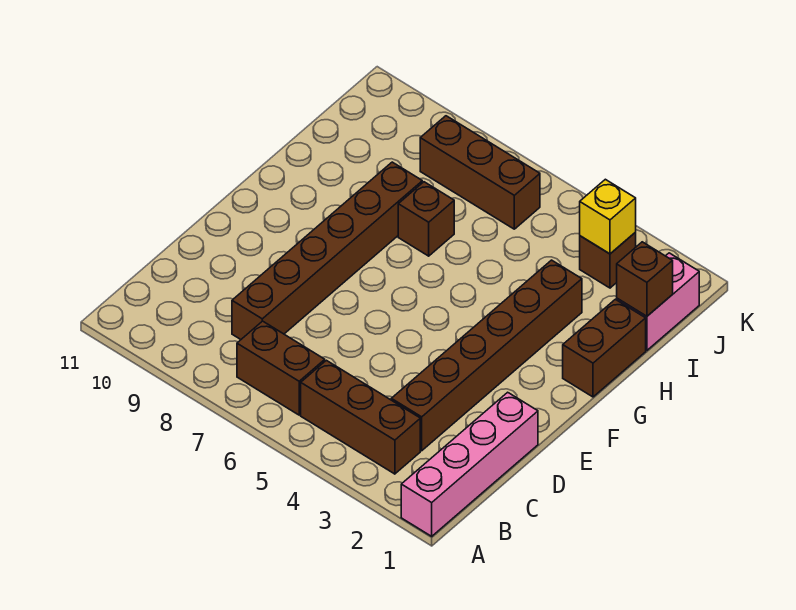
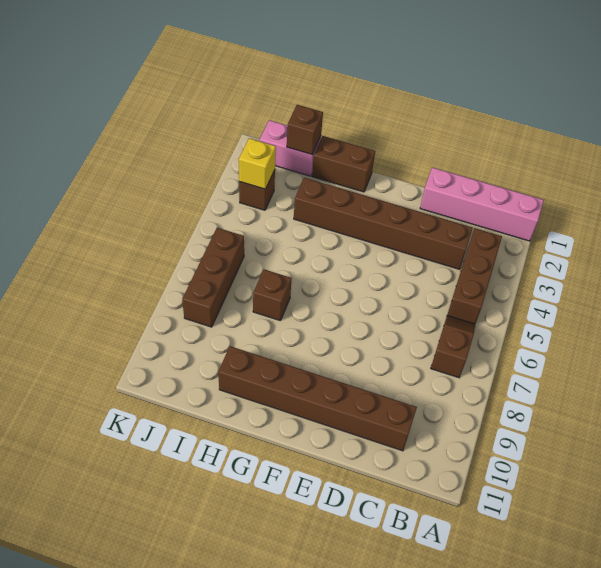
brown 1x2 brick [237,321,325,415] -> brown 1x2 slope [431,316,475,378]
brown 1x6 brick [232,162,422,339] -> brown 1x6 brick moved to [218,346,417,451]

